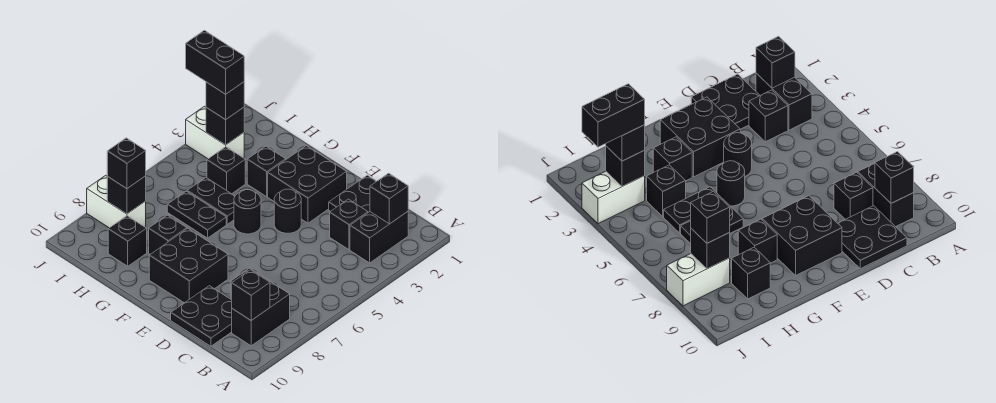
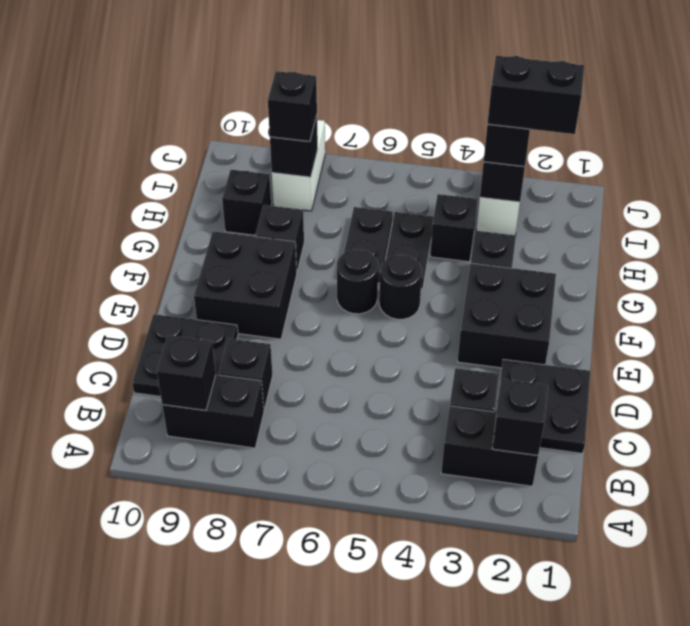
black 1x1 round brick [274,189,301,233] -> black 1x1 round brick moved to [337,249,378,314]
black 1x2 brick [186,30,244,94] -> black 1x2 brick turned to [487,56,584,134]

